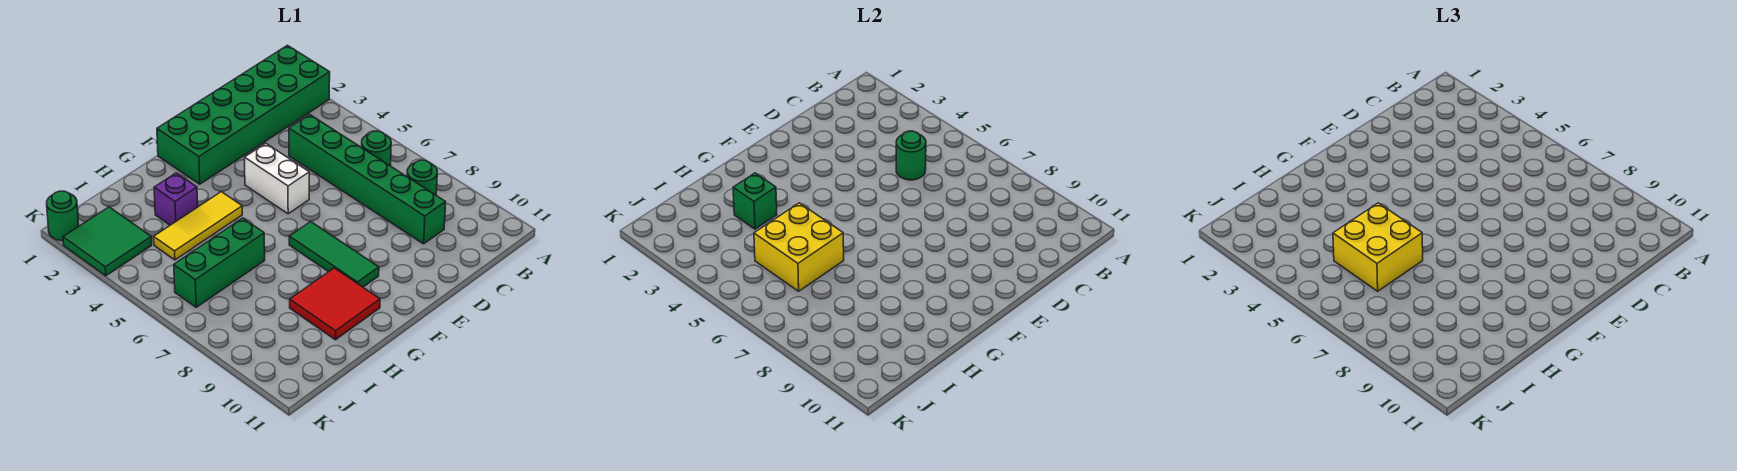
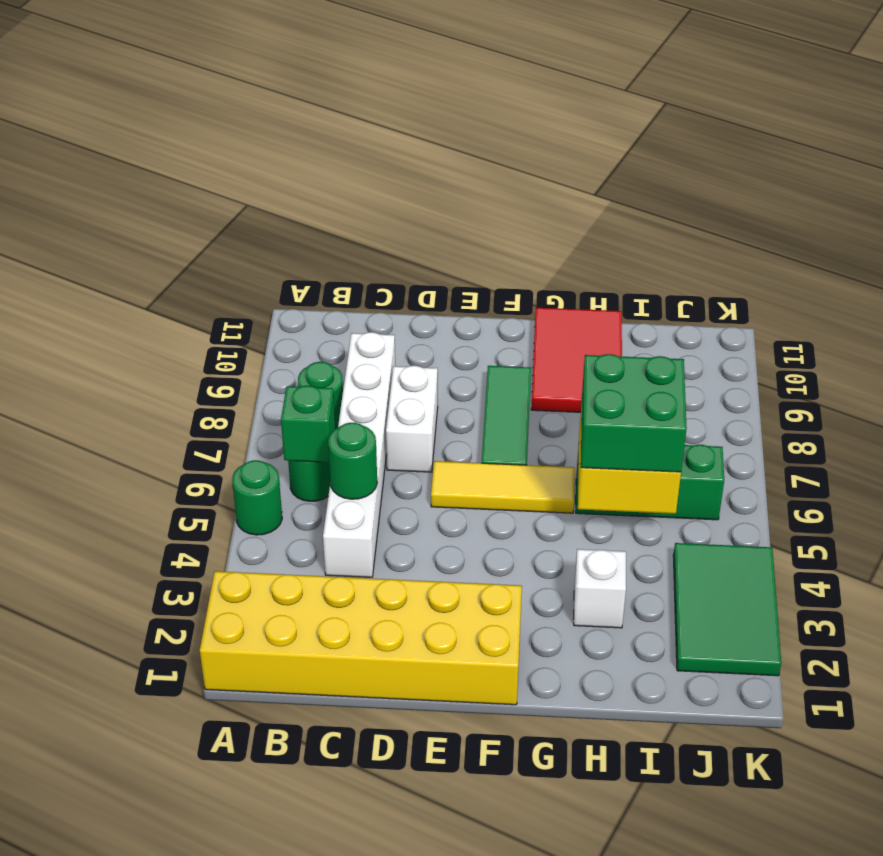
green 2x6 brick [157,45,330,184] -> yellow 2x6 brick [200,571,522,705]
green 1x6 brick [289,115,446,244] -> white 1x6 brick [323,332,395,577]
white 1x2 brick [245,143,309,214] -> white 1x2 brick moved to [386,366,438,472]
yellow 1x3 tile [154,192,242,260] -> yellow 1x3 tile moved to [431,461,575,513]
red 2x2 tile [290,268,380,340] -> red 2x3 tile [531,308,622,412]
purple 1x1 brick [154,173,198,225] -> white 1x1 brick [574,549,626,628]
green 1x1 brick [733,173,777,229] -> green 1x1 brick moved to [281,386,335,462]
yellow 2x2 brick [1333,203,1423,291] -> green 2x2 brick [581,354,687,472]
green 2x2 tile [63,207,152,276] -> green 2x3 tile [673,543,781,676]
green 1x1 round brick [47,191,79,241] -> green 1x1 round brick moved to [232,460,282,535]

